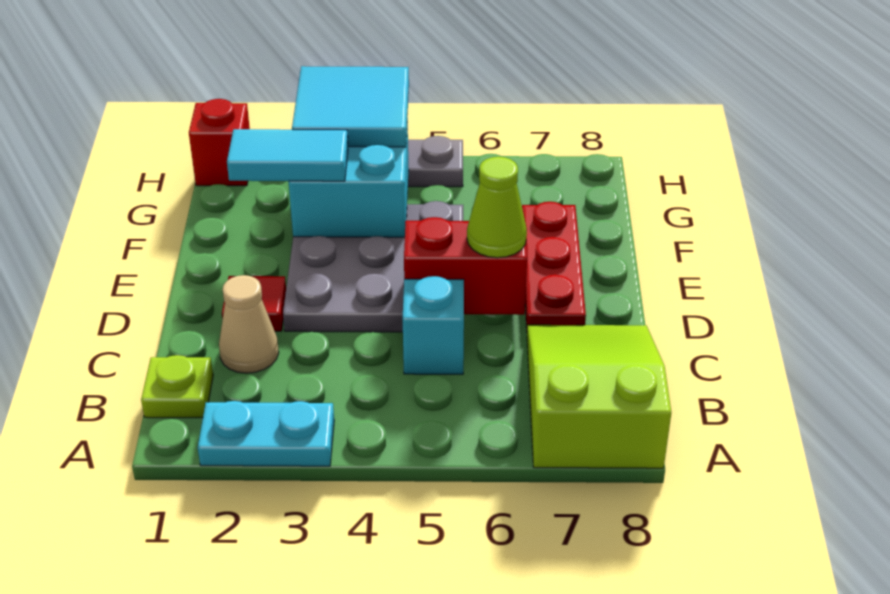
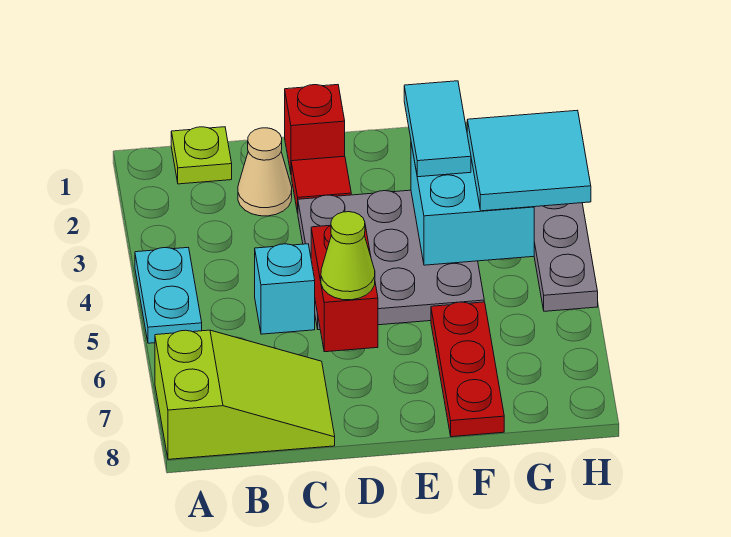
cyan 1x2 plate [198,401,334,466] -> cyan 1x2 plate moved to [135,248,202,343]
red 1x3 plate [522,202,586,328] -> red 1x3 plate turned to [431,302,504,437]
red 1x1 brick [189,99,250,186] -> red 1x1 brick moved to [285,85,345,173]

